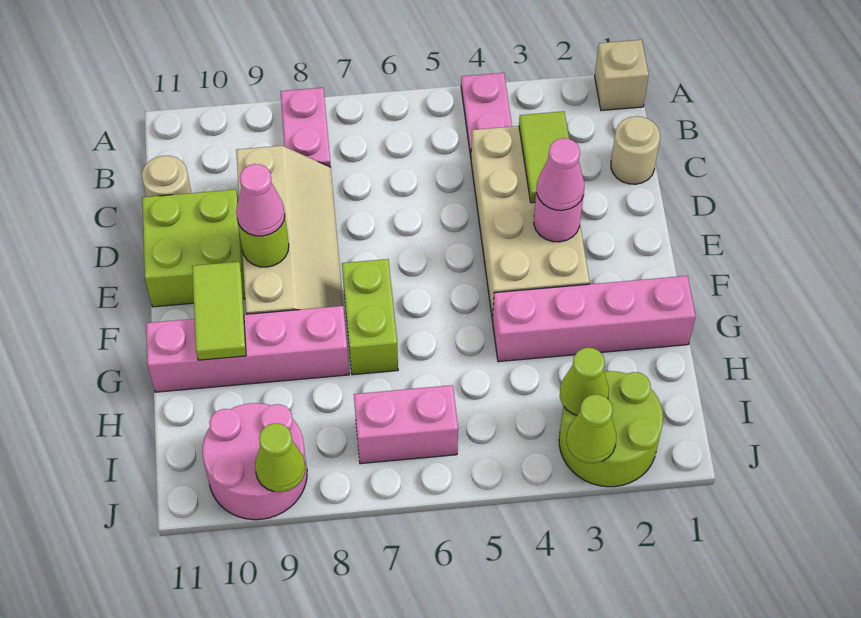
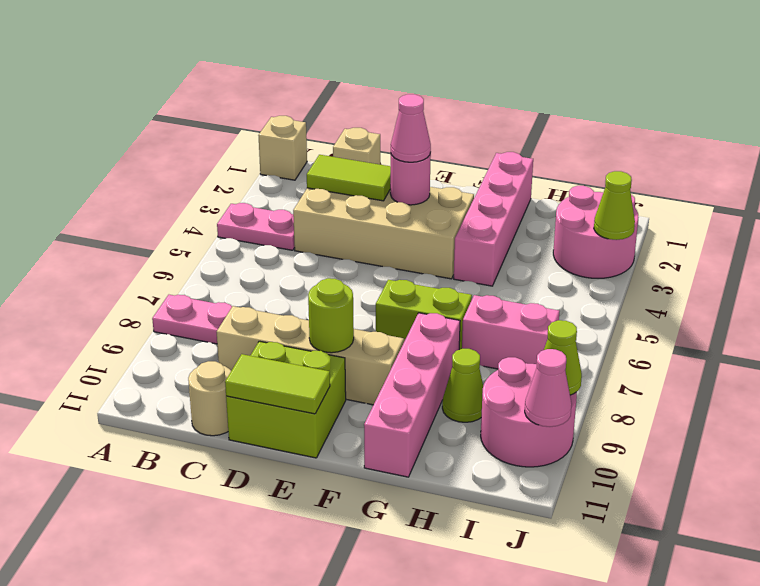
tan 1x1 round brick [611,116,660,184] -> tan 1x1 brick [333,128,380,165]
pink 1x1 cone [236,164,285,236] -> pink 1x1 cone moved to [525,349,572,427]
lime 1x2 tile [192,262,246,360] -> lime 1x2 tile moved to [225,354,330,414]
lime 2x2 round brick [559,371,663,487] -> pink 2x2 round brick [553,186,639,278]
lime 1x1 cone [560,348,609,415] -> lime 1x1 cone moved to [442,349,483,422]
pink 1x2 brick [354,385,458,464] -> pink 1x2 brick turned to [462,295,559,369]

